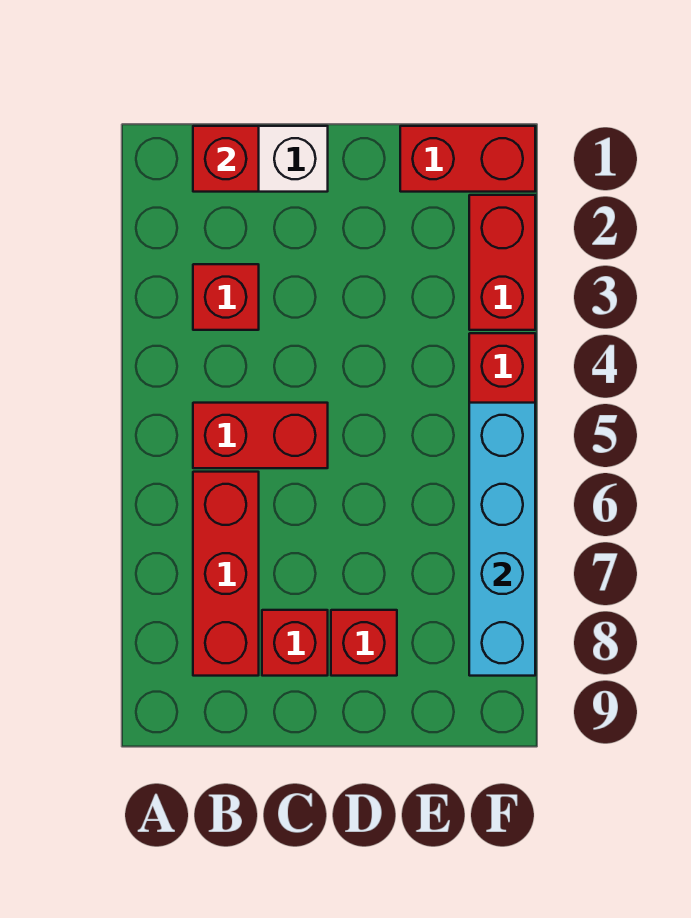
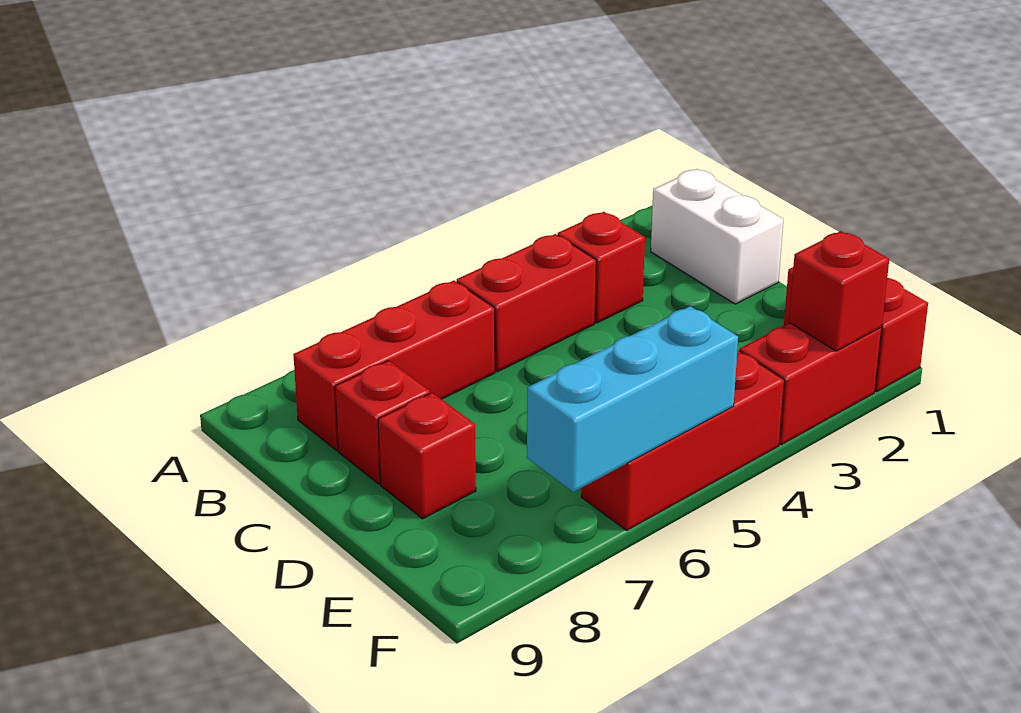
red 1x1 brick [193,126,259,192] -> red 1x1 brick moved to [789,231,889,351]
red 1x2 brick [193,403,328,468] -> red 1x2 brick turned to [457,234,596,372]
cyan 1x4 brick [469,403,535,676] -> cyan 1x3 brick [527,306,738,492]

